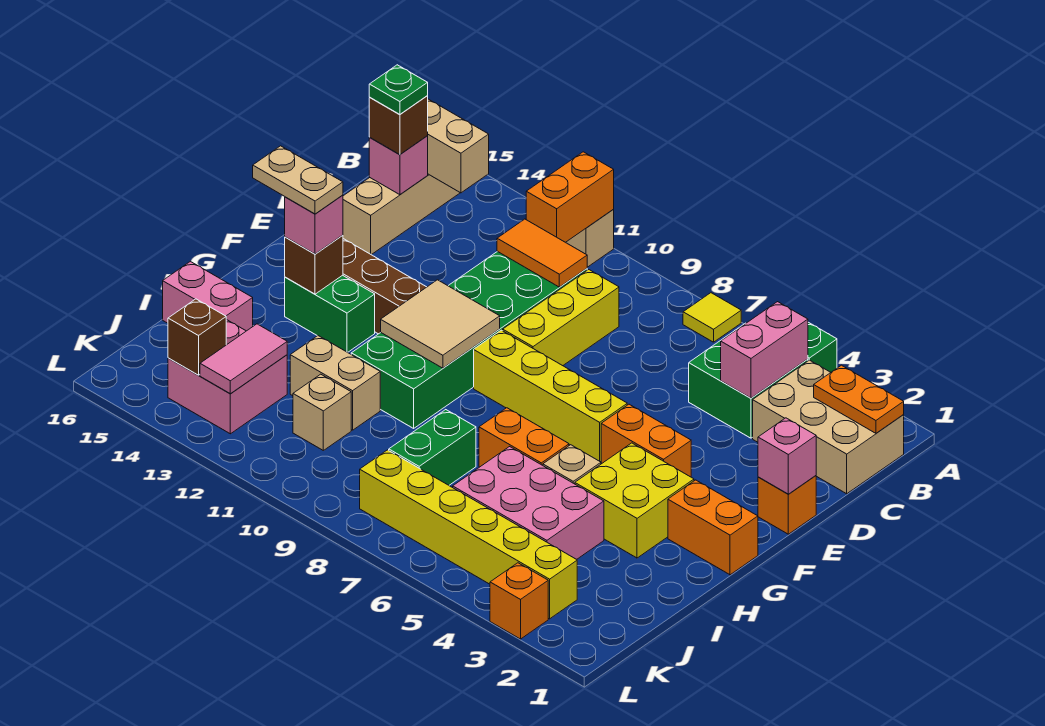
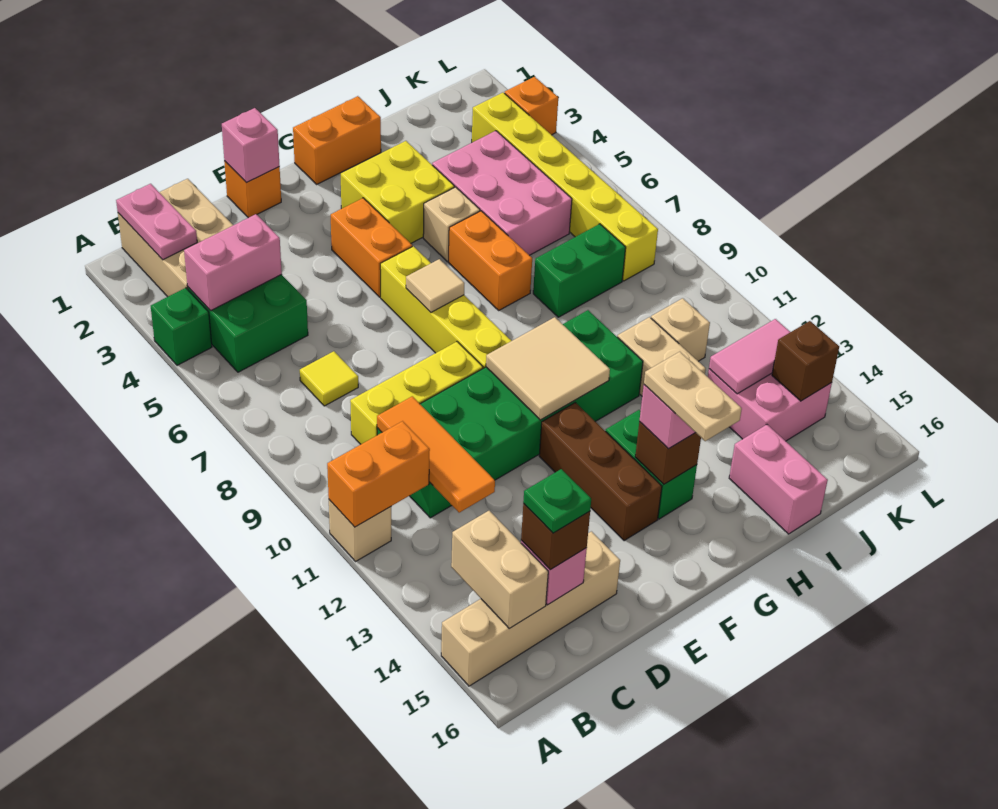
yellow 1x1 tile [683,293,741,342] -> yellow 1x1 tile moved to [300,351,358,406]
orange 1x2 plate [814,365,904,433] -> pink 1x2 plate [116,184,197,260]
orange 1x2 tile [497,219,587,287] -> orange 1x3 tile [377,396,495,513]
none -> tan 1x1 tile [406,259,464,312]
orange 1x2 brick [668,480,758,575] -> orange 1x2 brick turned to [293,96,381,184]

